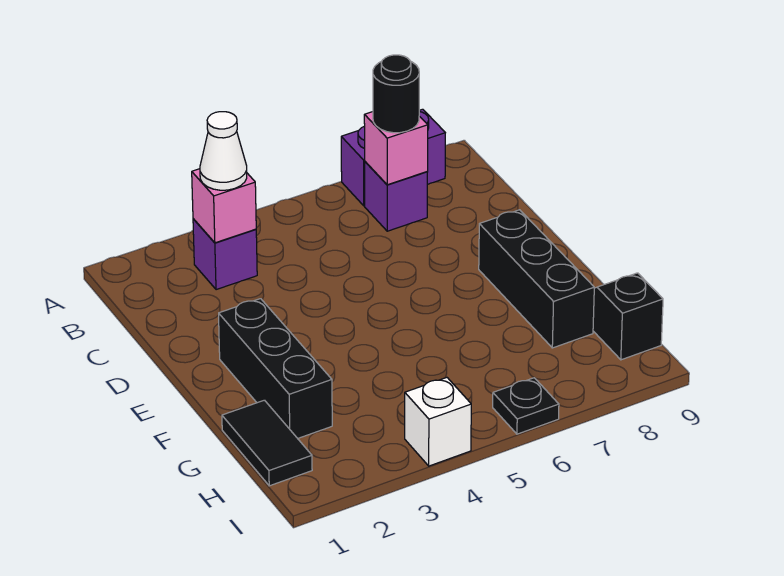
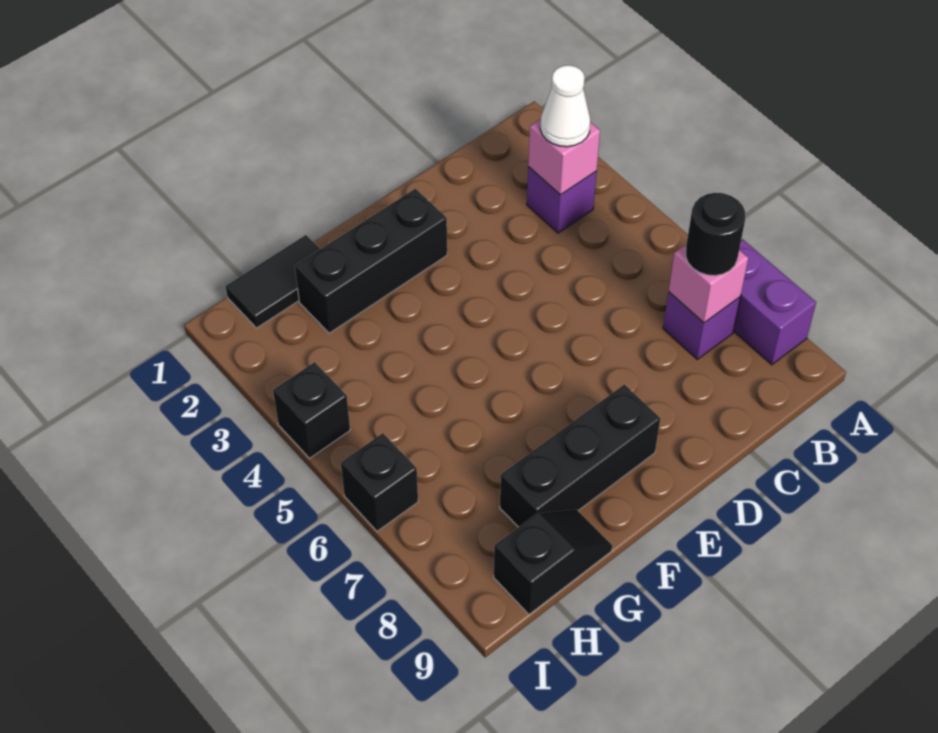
white 1x1 brick [405,378,471,466] -> black 1x1 brick [273,362,350,458]
black 1x1 plate [493,378,559,434] -> black 1x1 brick [341,433,418,531]

